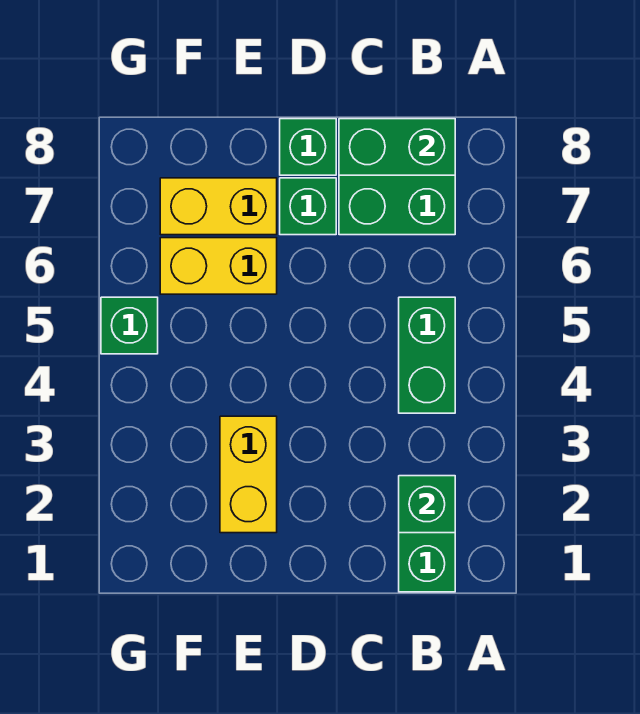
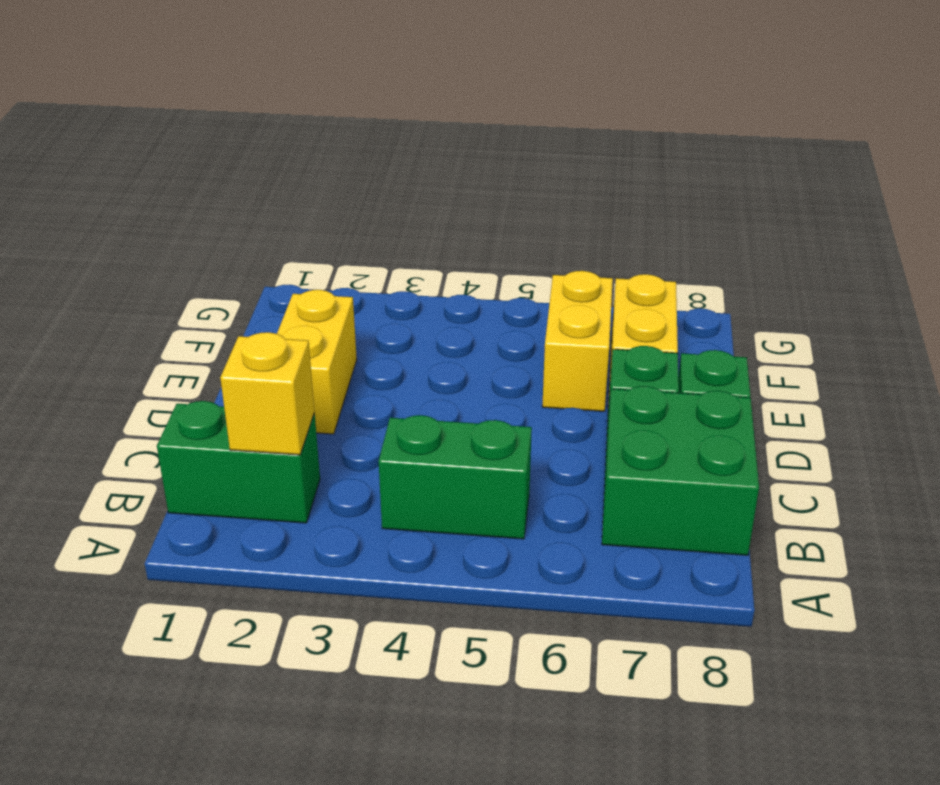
green 1x1 brick [399,476,455,533] -> yellow 1x1 brick [220,332,315,455]
green 1x2 brick [339,119,455,175] -> none
yellow 1x2 brick [220,416,277,533] -> yellow 1x2 brick turned to [277,290,357,434]
green 1x1 brick [101,297,158,354] -> none

